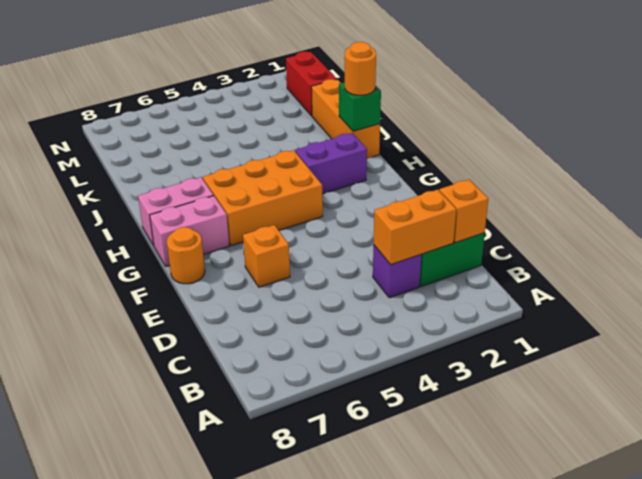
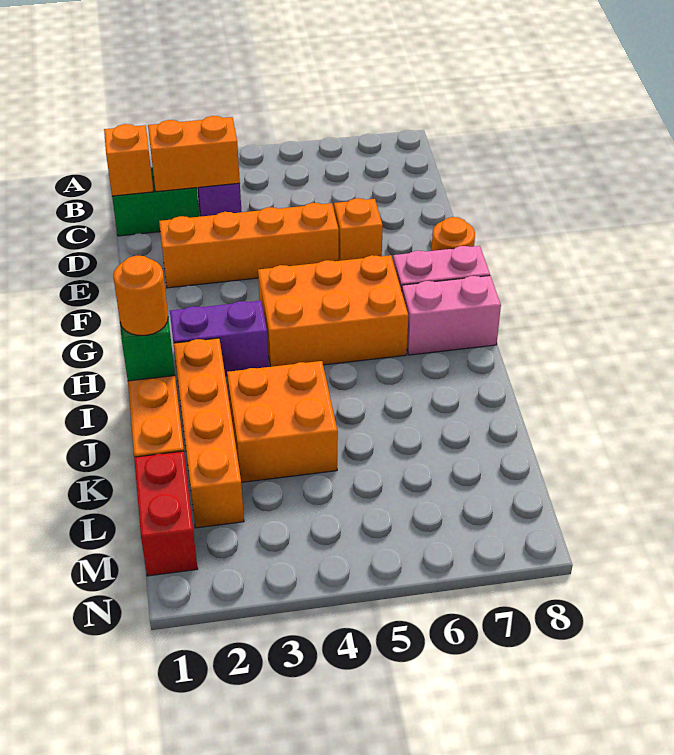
none -> orange 1x4 brick [159,203,339,288]
none -> orange 1x4 brick [174,338,244,528]
none -> orange 2x2 brick [227,361,338,482]

